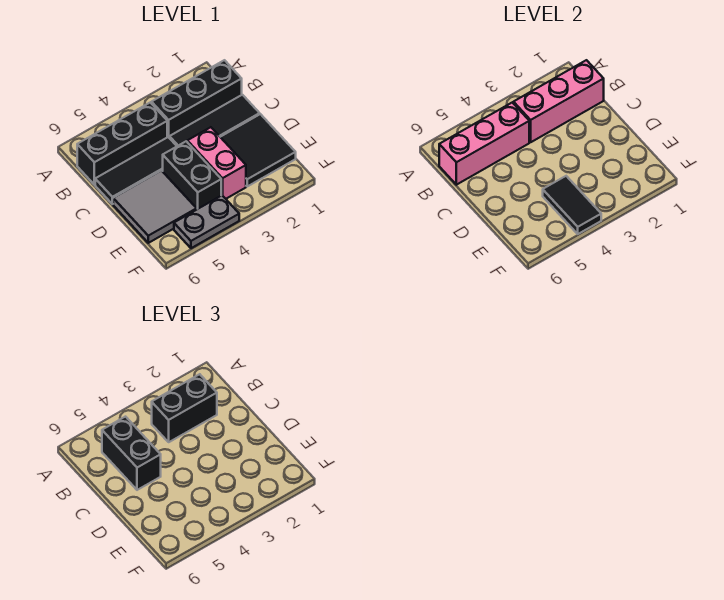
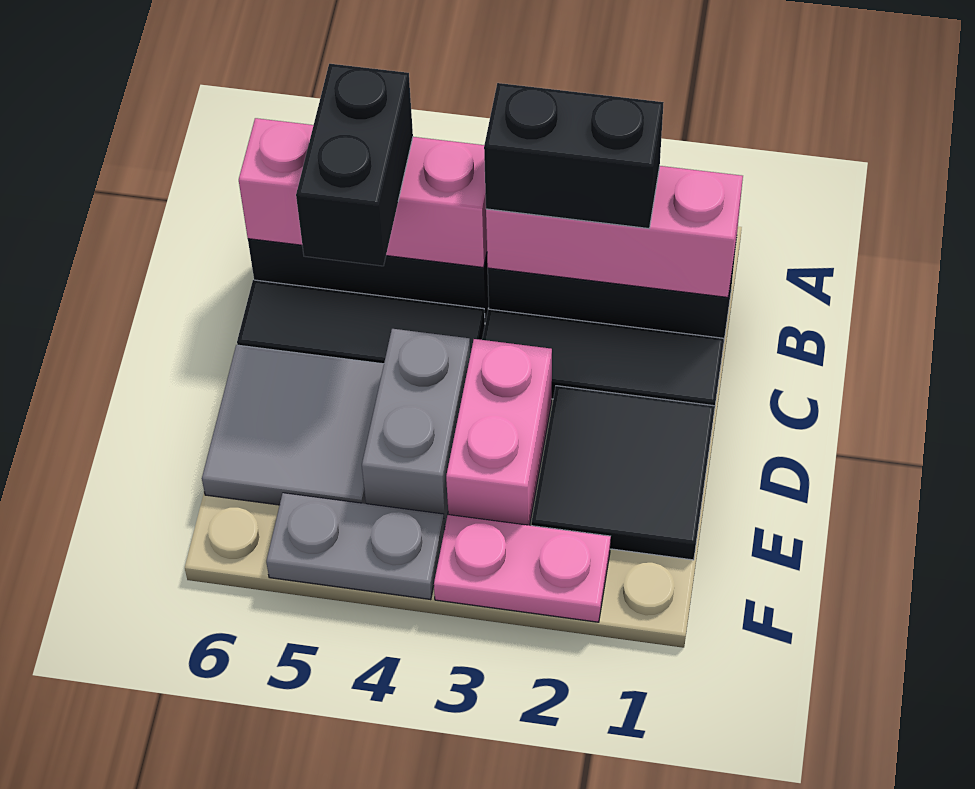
black 1x2 brick [163,141,221,209] -> grey 1x2 brick [362,329,470,527]
black 1x2 tile [543,176,601,234] -> none
none -> pink 1x2 plate [434,515,611,622]

